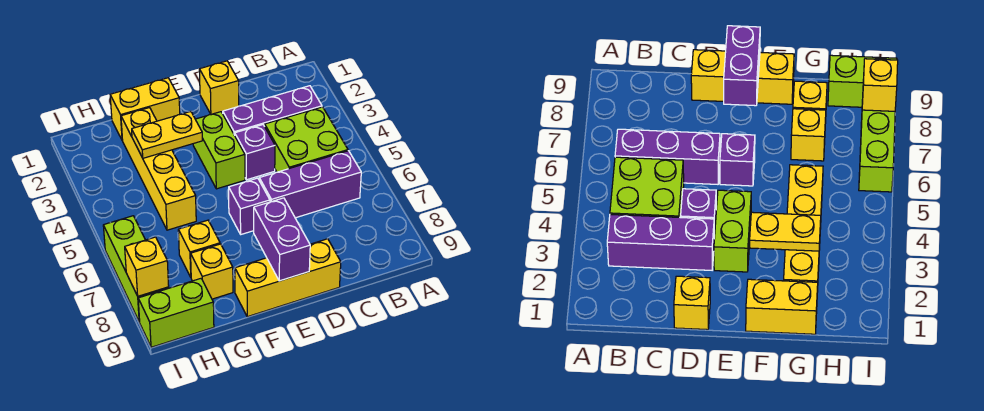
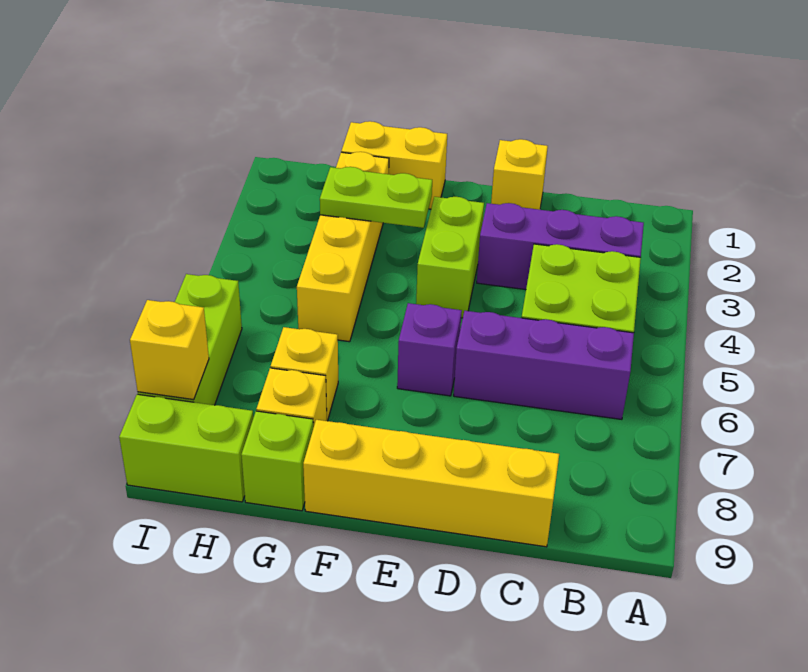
purple 1x1 brick [235,125,275,180] -> none
yellow 1x3 brick [235,239,341,317] -> yellow 1x4 brick [303,420,559,547]
purple 1x2 brick [254,198,310,281] -> none
yellow 1x2 plate [132,112,202,158] -> lime 1x2 plate [320,167,432,228]
none -> lime 1x1 brick [241,411,313,511]

